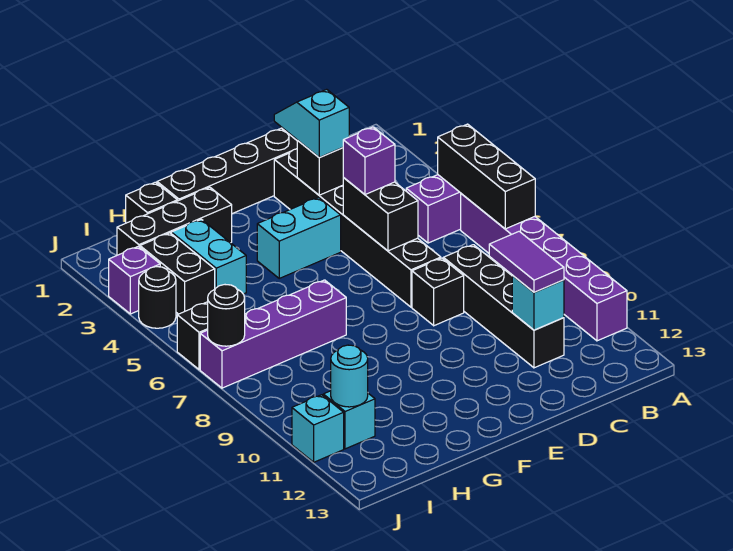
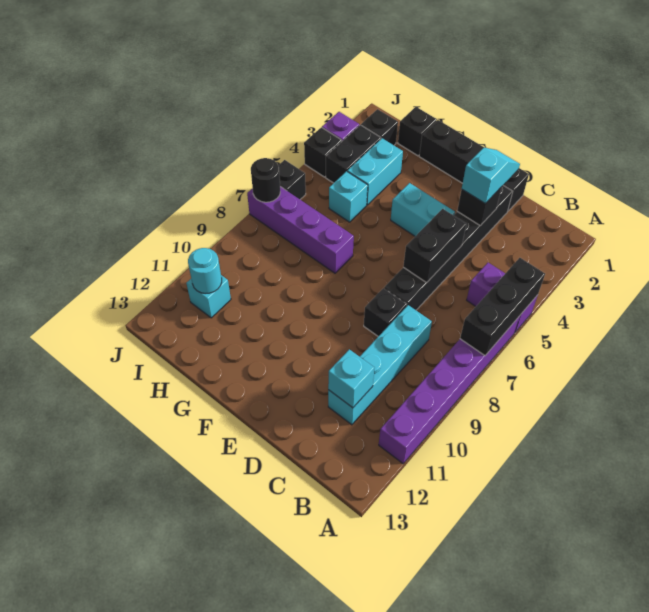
black 1x4 brick [443,245,564,368] -> cyan 1x4 brick [328,305,432,425]
purple 1x2 tile [489,231,564,292] -> none
purple 1x1 brick [343,127,395,195] -> none
black 1x3 brick [117,187,232,255] -> black 1x1 brick [361,109,398,145]
black 1x1 round brick [139,267,176,328] -> black 1x1 brick [304,127,342,177]
cyan 1x1 brick [292,395,344,462] -> cyan 1x1 brick moved to [329,171,368,222]

